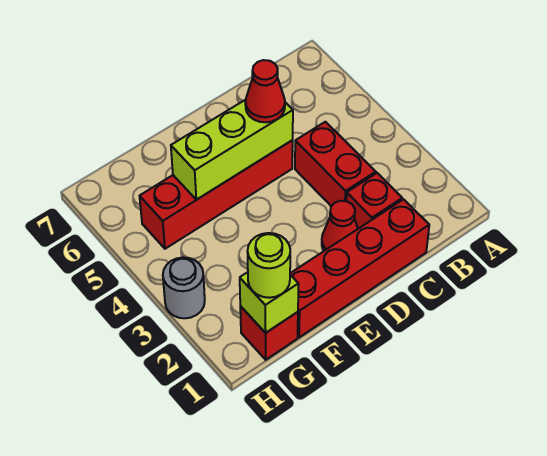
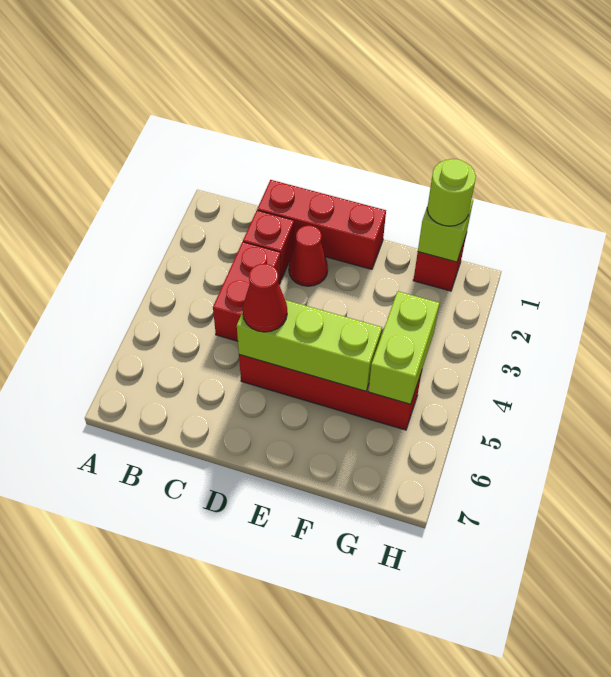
red 1x4 brick [290,199,429,337] -> red 1x3 brick [257,180,386,269]
none -> lime 1x2 brick [369,291,439,404]
grey 1x1 round brick [163,257,205,318] -> none

